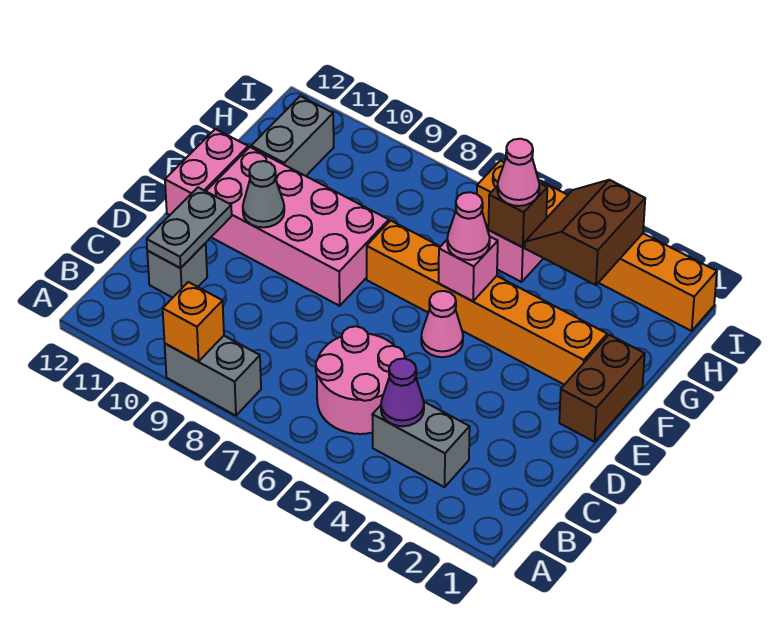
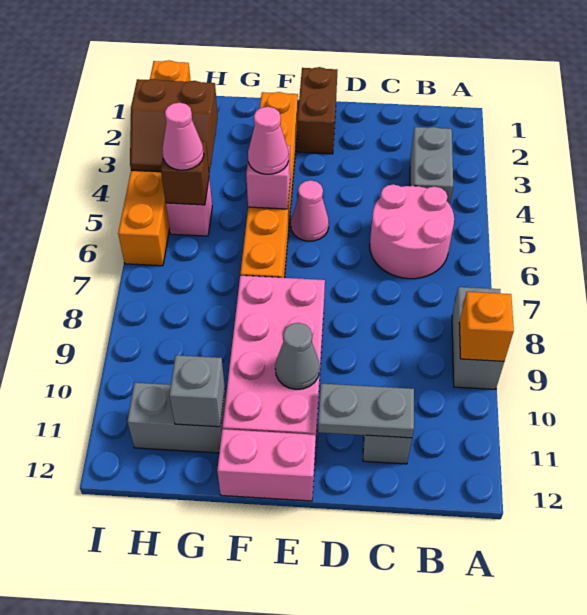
purple 1x1 cone [381,359,424,426] -> none
brown 1x2 brick [559,335,645,442] -> brown 1x2 brick turned to [297,67,337,154]
none -> grey 1x1 brick [169,355,225,427]

